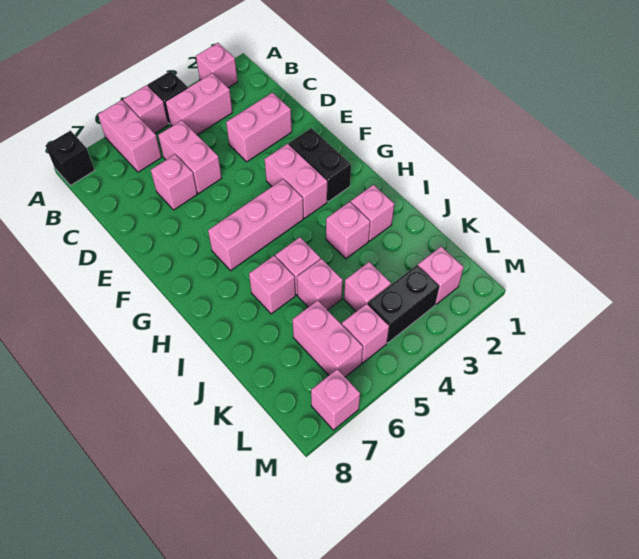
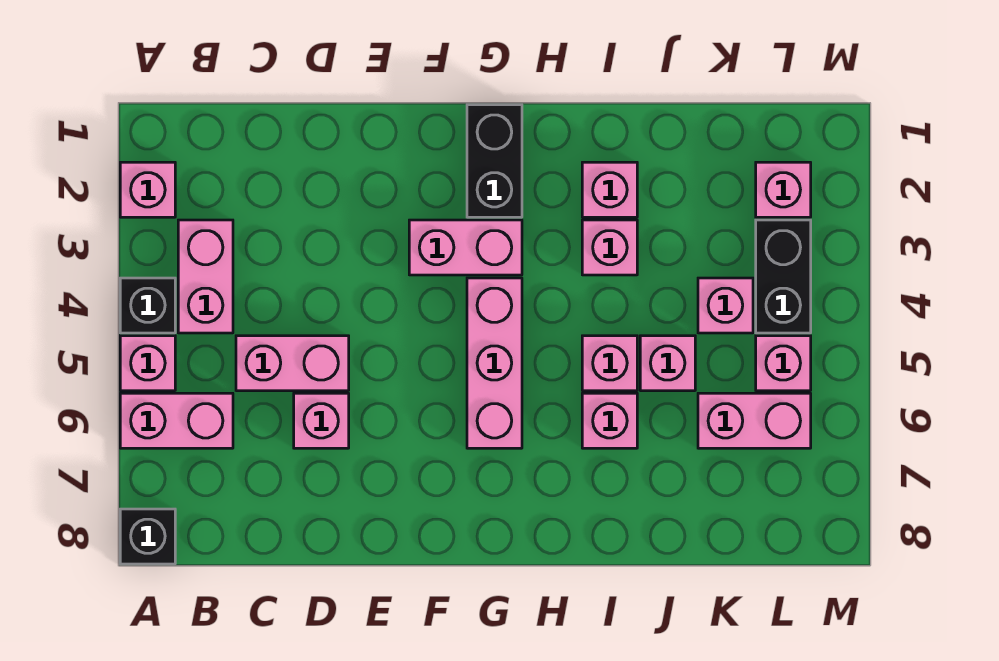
pink 1x2 brick [226,93,292,162] -> none
black 1x2 brick [289,128,351,202] -> black 1x2 brick turned to [467,105,522,217]
pink 1x1 brick [311,369,360,430] -> none

